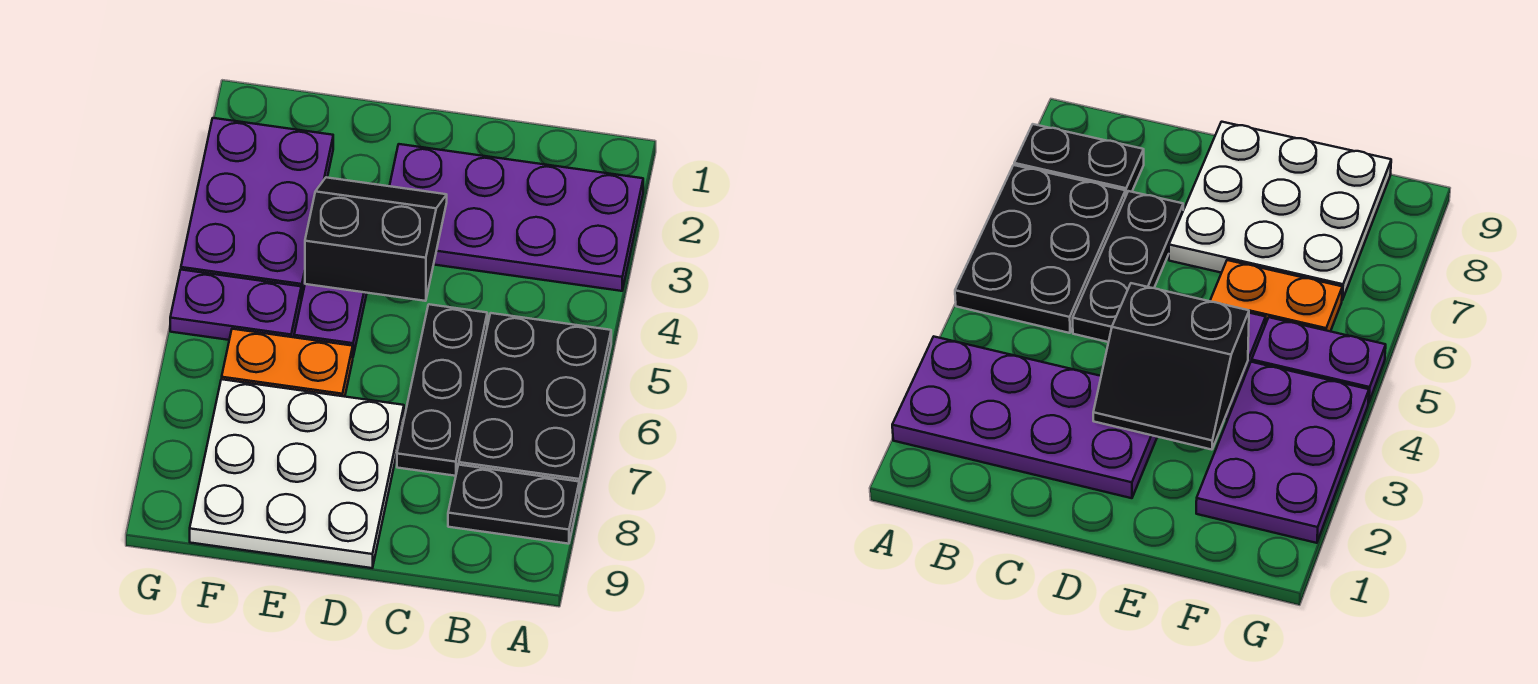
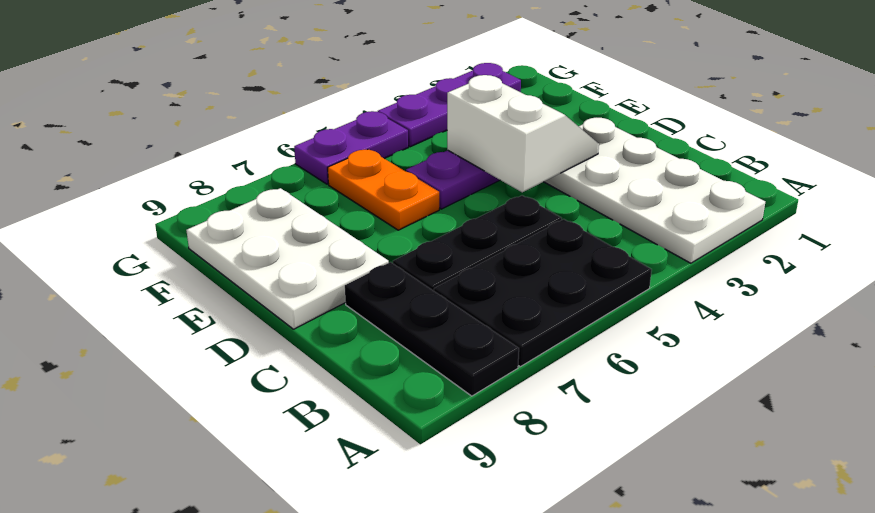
purple 2x4 plate [390,144,643,291] -> white 2x4 plate [544,118,765,263]
black 1x2 plate [448,465,579,544] -> black 1x3 plate [345,262,519,396]
black 2x2 slope [305,177,447,301] -> white 2x2 slope [447,75,599,192]
white 3x3 plate [190,379,404,568] -> white 2x3 plate [186,188,389,329]
purple 2x3 plate [181,118,333,298] -> purple 1x3 plate [378,63,521,147]
purple 1x2 plate [170,270,301,340] -> purple 1x2 plate turned to [294,111,408,184]

